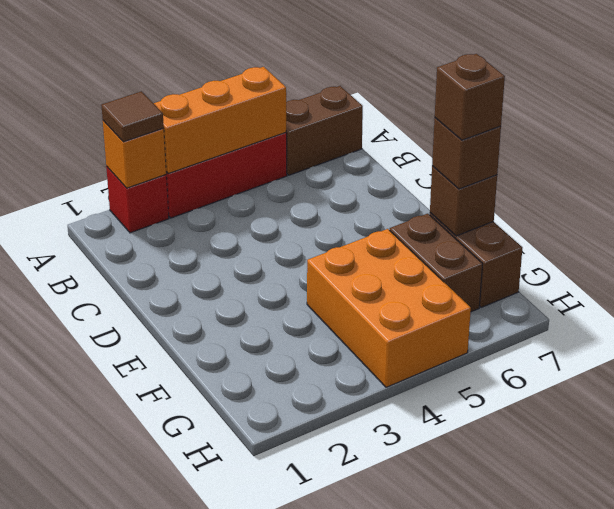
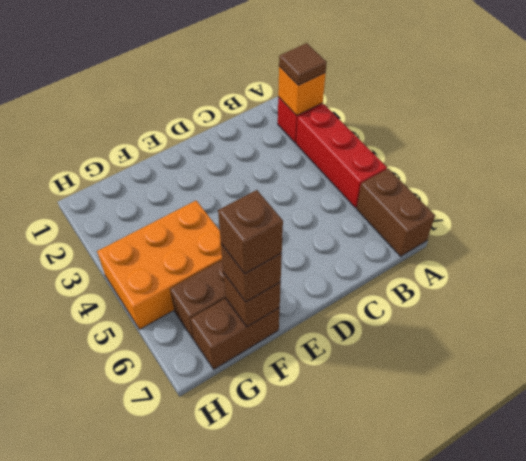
orange 1x3 brick [154,67,286,174] -> none

